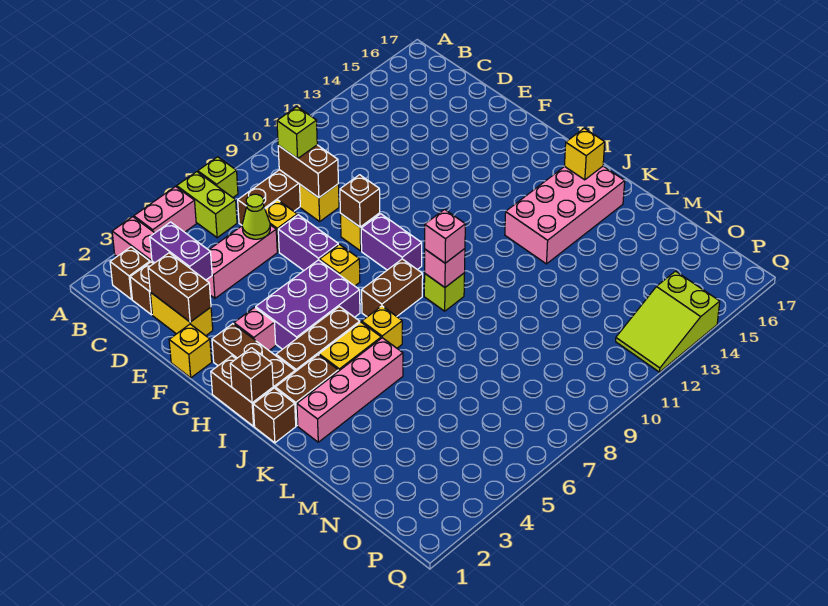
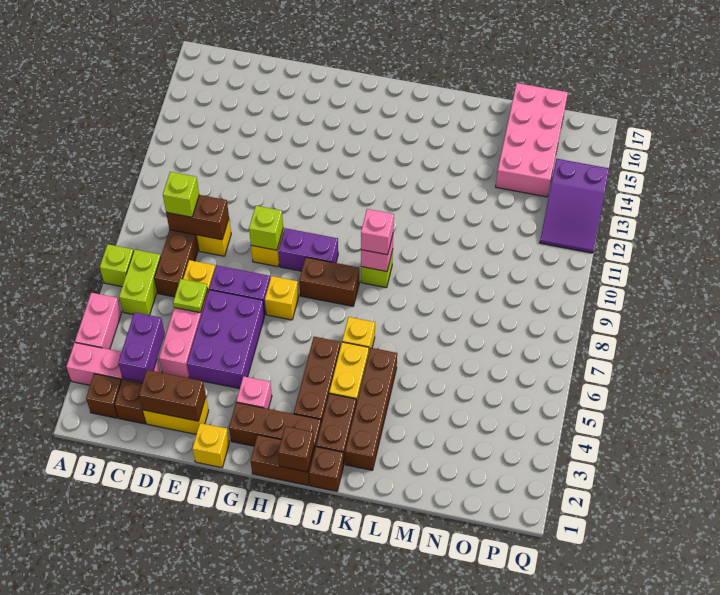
lime 1x2 brick [177,172,237,238] -> lime 1x2 brick turned to [119,250,161,315]
purple 1x2 brick [150,222,212,280] -> purple 1x2 brick turned to [118,312,165,382]
lime 1x1 cone [242,194,270,239] -> lime 1x1 plate [173,279,208,313]
brown 1x1 brick [340,175,380,227] -> lime 1x1 brick [249,206,283,250]
purple 2x3 brick [256,260,360,349] -> purple 2x3 brick moved to [187,290,265,389]
brown 1x2 brick [362,259,423,317] -> brown 1x2 brick turned to [299,257,359,306]
pink 2x4 brick [505,166,625,264] -> pink 2x4 brick moved to [496,83,568,197]
yellow 1x1 brick [564,128,605,180] -> none
pink 1x4 brick [297,338,403,442] -> brown 1x4 brick [345,348,397,470]
lime 2x3 slope [616,271,720,372] -> purple 2x3 slope [540,159,609,253]

